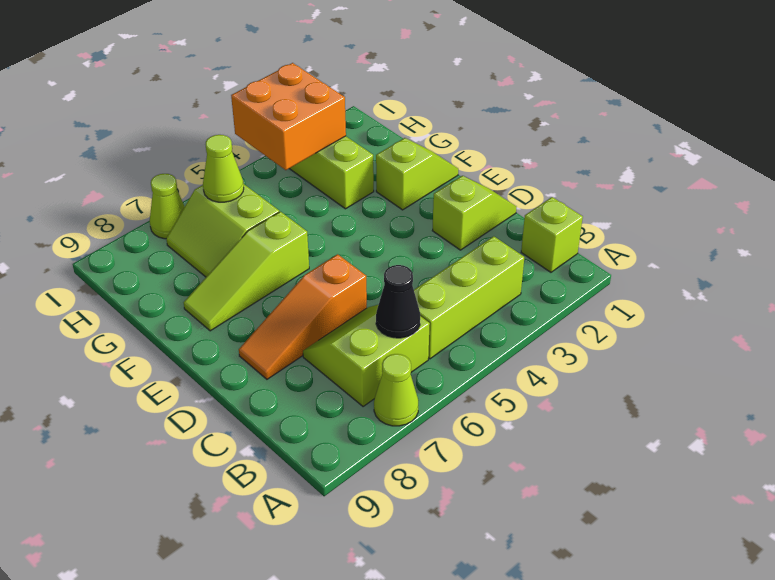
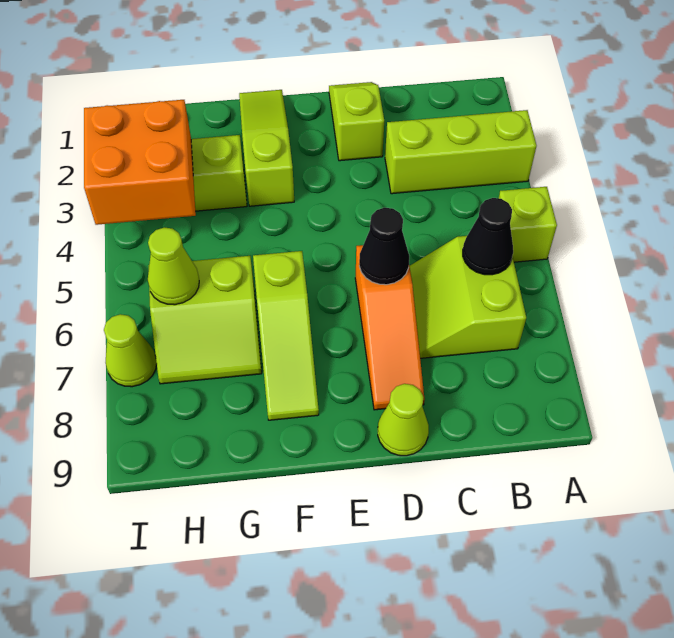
lime 1x1 cone [374,354,419,426] -> lime 1x1 cone moved to [378,384,429,456]
lime 1x1 brick [521,197,583,272] -> lime 1x1 brick moved to [499,187,557,262]
lime 1x3 brick [414,236,524,359] -> lime 1x3 brick turned to [385,110,536,194]
none -> black 1x1 cone [359,208,409,285]
lime 1x2 slope [376,138,458,210] -> lime 1x3 slope [239,90,294,206]

